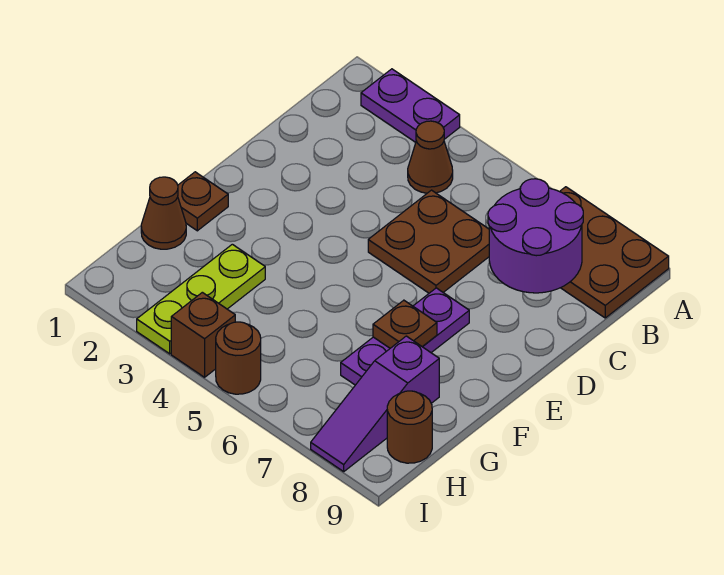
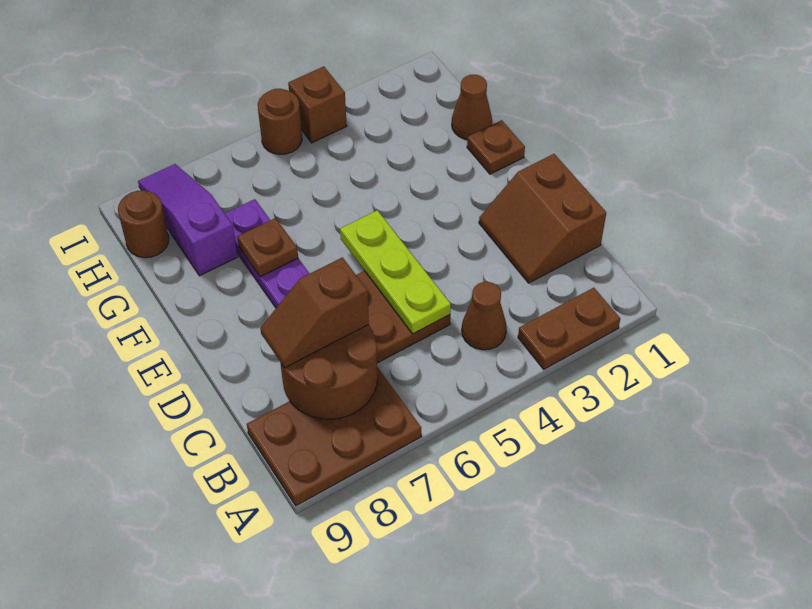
purple 1x2 plate [361,69,460,142] -> brown 1x2 plate [518,288,620,369]
purple 2x2 round brick [488,179,583,293] -> brown 2x2 round brick [280,325,377,419]
none -> brown 2x2 slope [479,154,606,283]
none -> brown 1x2 slope [260,257,369,368]
lime 1x3 plate [137,244,265,354] -> lime 1x3 plate moved to [340,210,451,334]

